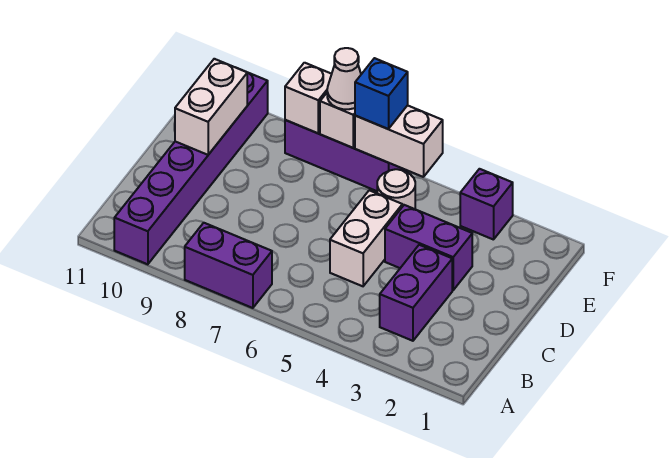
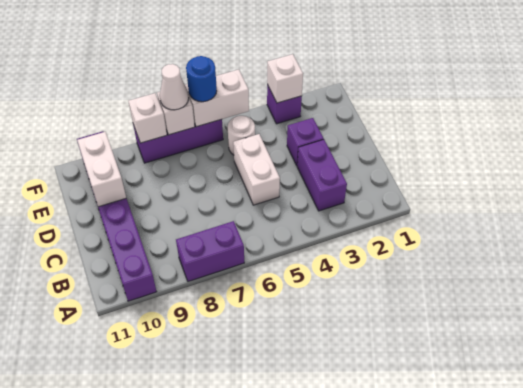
purple 1x2 brick [385,205,472,290] -> purple 1x1 brick [287,118,324,165]
none -> white 1x1 brick [267,54,303,103]
blue 1x1 brick [355,58,408,129] -> blue 1x1 round brick [186,56,217,102]

